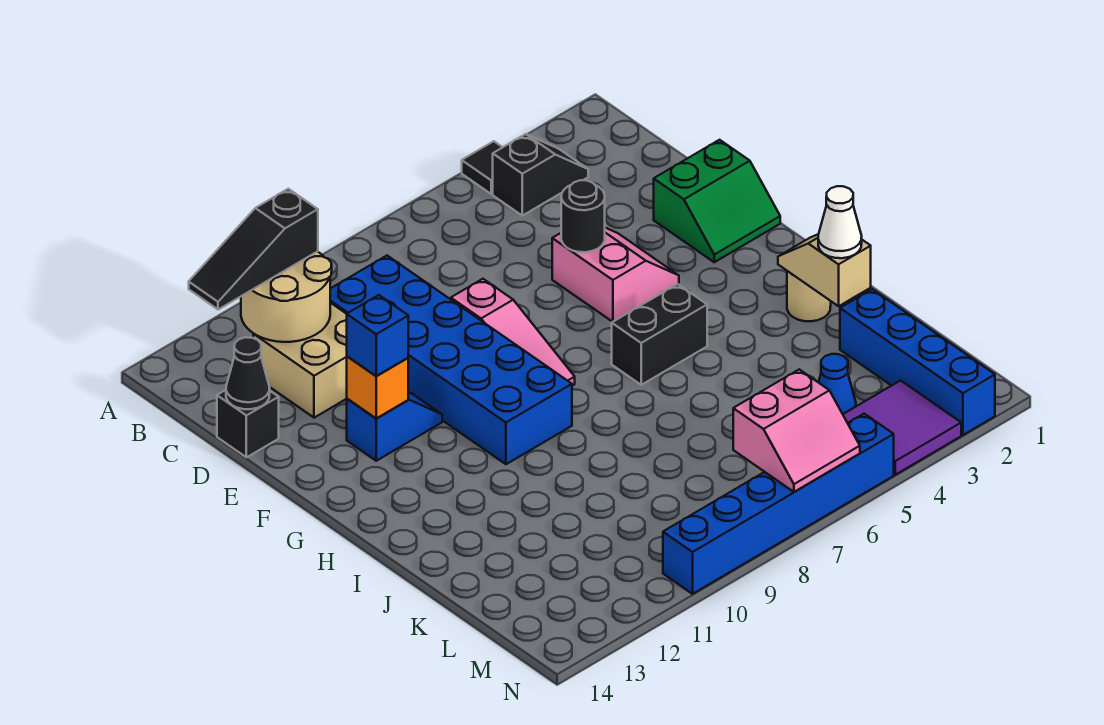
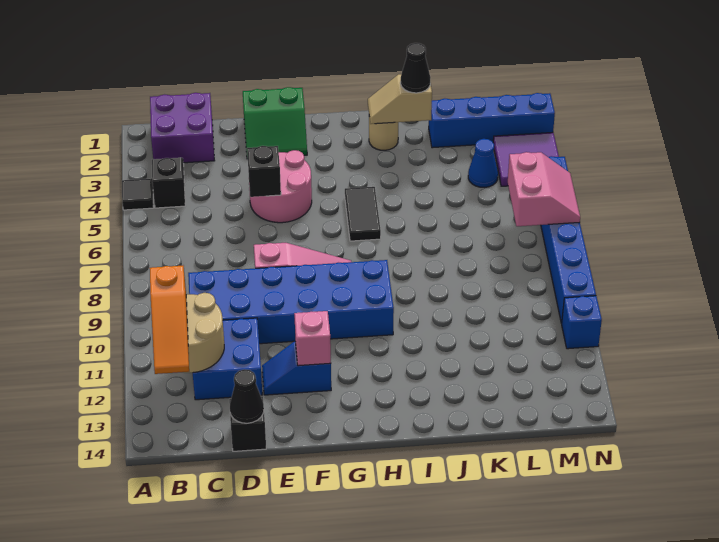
none -> purple 2x2 brick [150,93,214,163]
black 1x3 slope [189,189,318,310] -> orange 1x3 slope [150,266,189,374]
tan 2x2 brick [253,303,347,418] -> blue 2x2 brick [193,318,262,400]
green 2x2 slope [654,140,780,262] -> green 2x2 slope turned to [243,87,307,159]
pink 2x2 slope [552,228,679,322] -> pink 2x2 round brick [249,150,312,223]
black 1x1 round brick [561,180,605,252] -> black 1x1 brick [247,146,281,197]
blue 1x2 slope [347,392,442,461] -> blue 1x2 slope turned to [262,341,331,395]
orange 1x1 brick [347,356,408,419] -> pink 1x1 brick [294,311,331,366]
blue 1x1 brick [347,295,408,376] -> blue 1x1 brick moved to [562,296,602,349]
black 1x2 brick [612,284,707,385] -> black 1x2 tile [345,187,381,241]
white 1x1 cone [818,186,862,258] -> black 1x1 cone [401,43,431,93]

